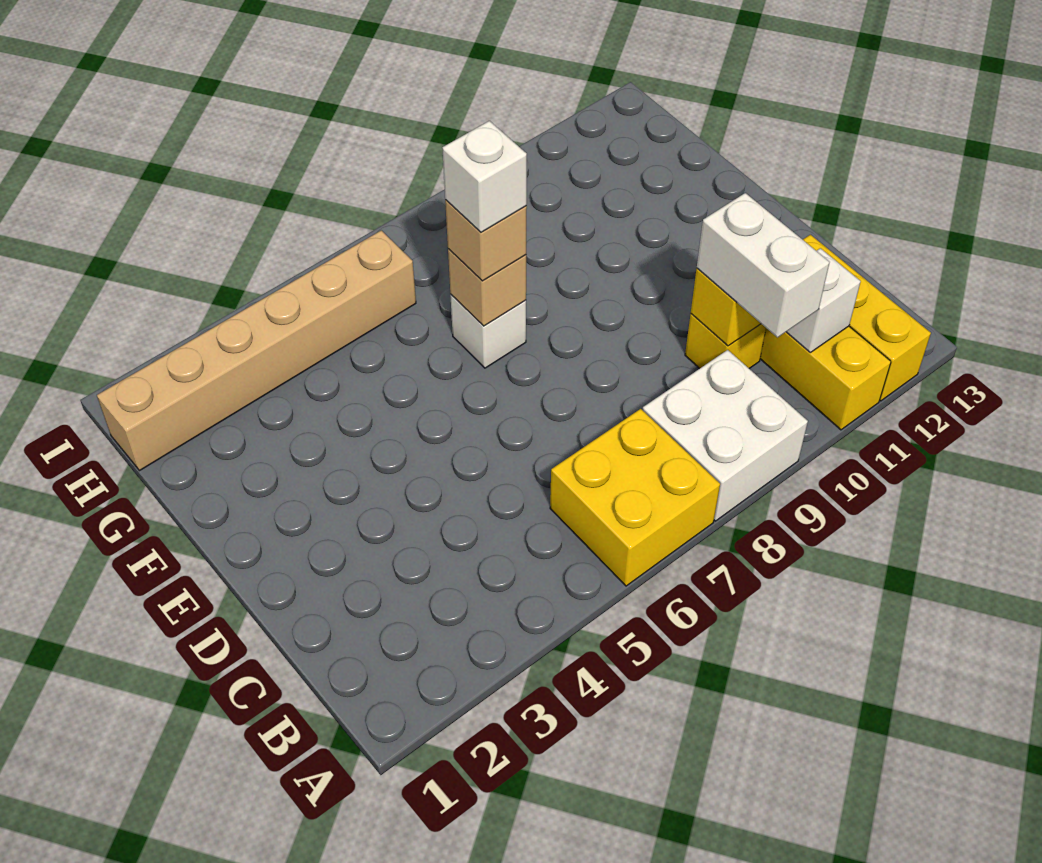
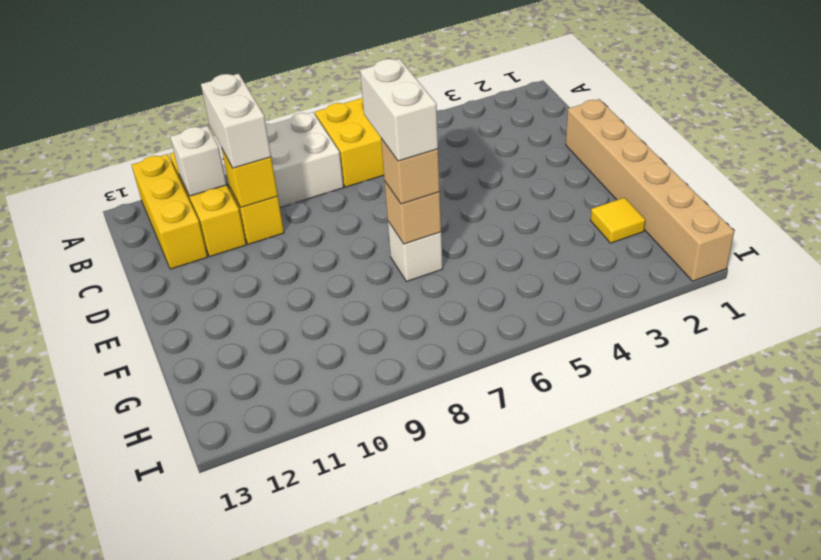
white 1x1 brick [442,121,527,232] -> white 1x2 brick [360,59,438,161]
none -> yellow 1x1 tile [590,198,645,243]
tan 1x6 brick [97,230,416,471] -> tan 1x6 brick turned to [566,99,734,281]

